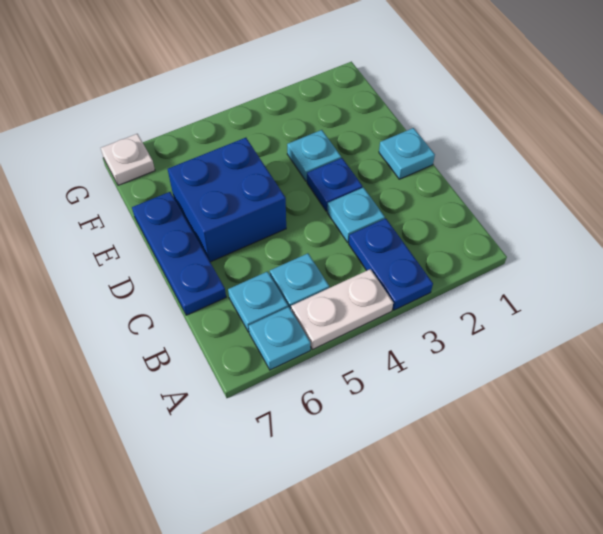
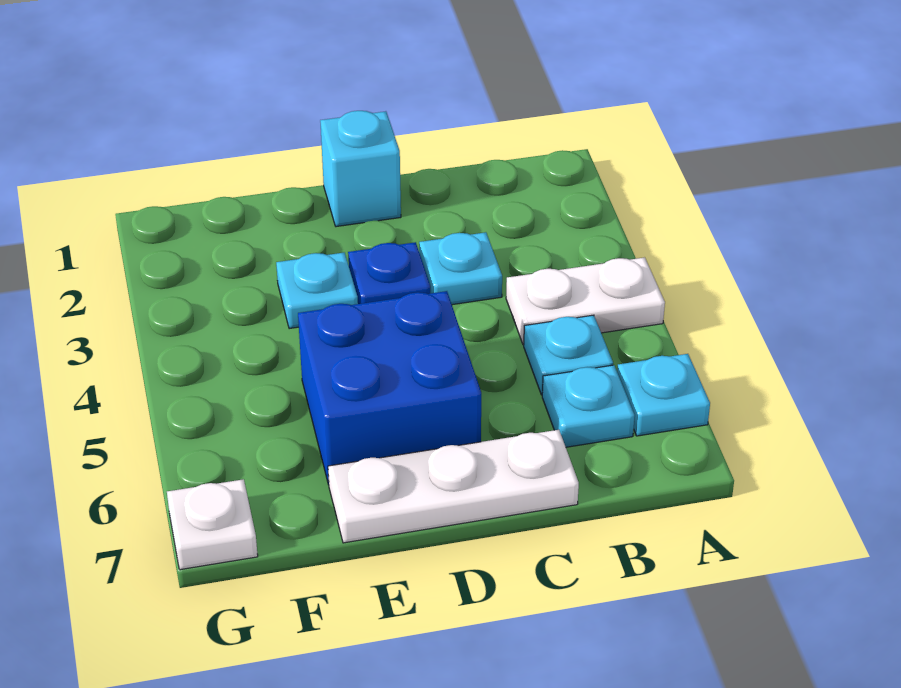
blue 1x2 plate [349,218,433,310] -> none
white 1x2 plate [291,269,393,350] -> white 1x2 plate turned to [506,257,665,345]
blue 1x3 plate [132,192,226,315] -> white 1x3 plate [328,430,579,543]
cyan 1x1 plate [379,128,435,179] -> cyan 1x1 brick [320,111,401,227]

